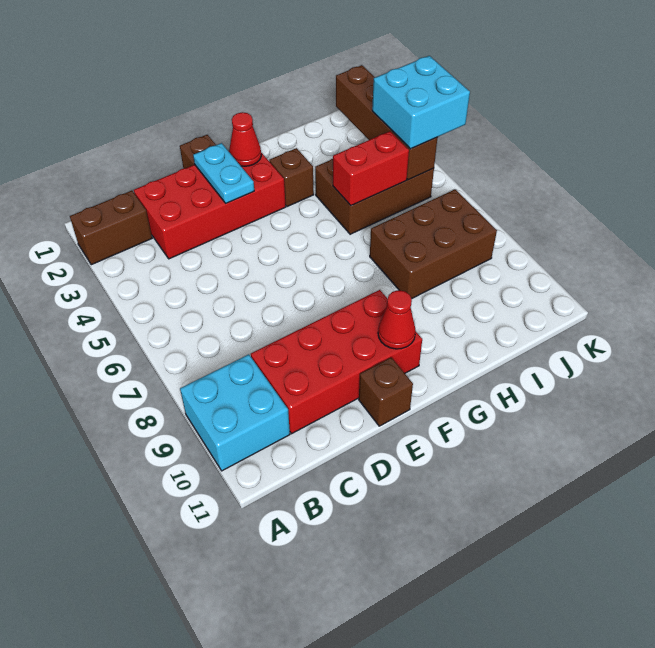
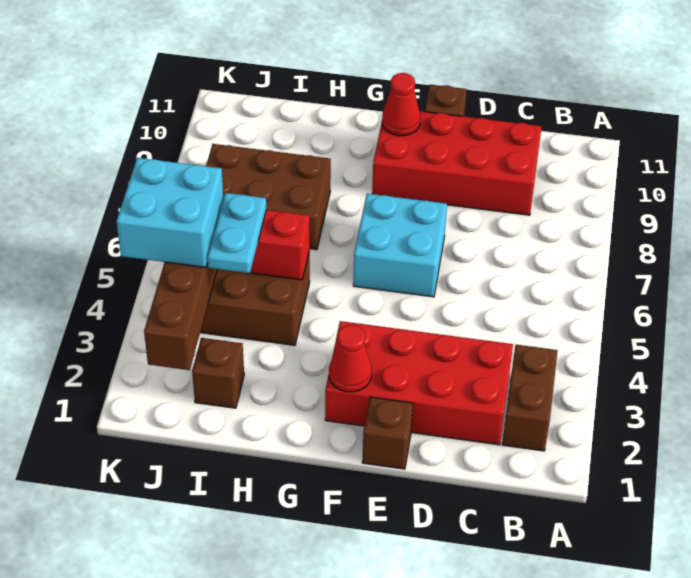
brown 1x2 brick [70,191,152,265] -> brown 1x2 brick turned to [502,345,558,451]
cyan 2x2 brick [180,354,290,471] -> cyan 2x2 brick moved to [353,194,447,297]
cyan 1x2 plate [193,143,254,203] -> cyan 1x2 plate moved to [207,193,266,273]
brown 1x1 brick [269,148,314,207] -> brown 1x1 brick moved to [192,338,244,408]

